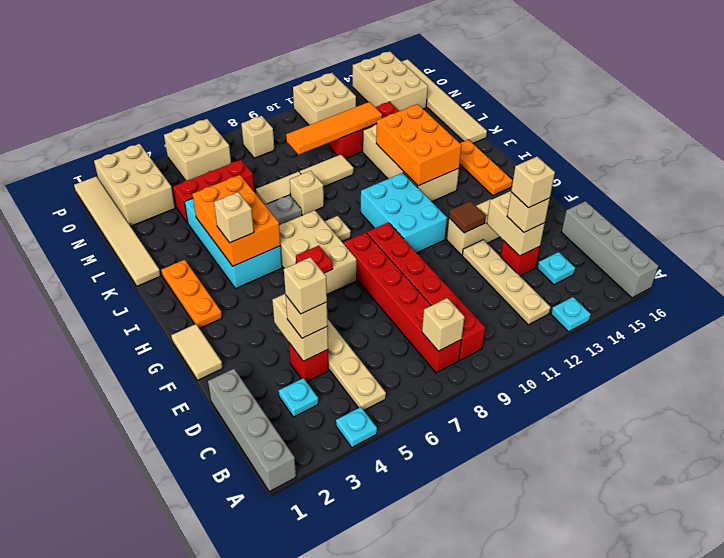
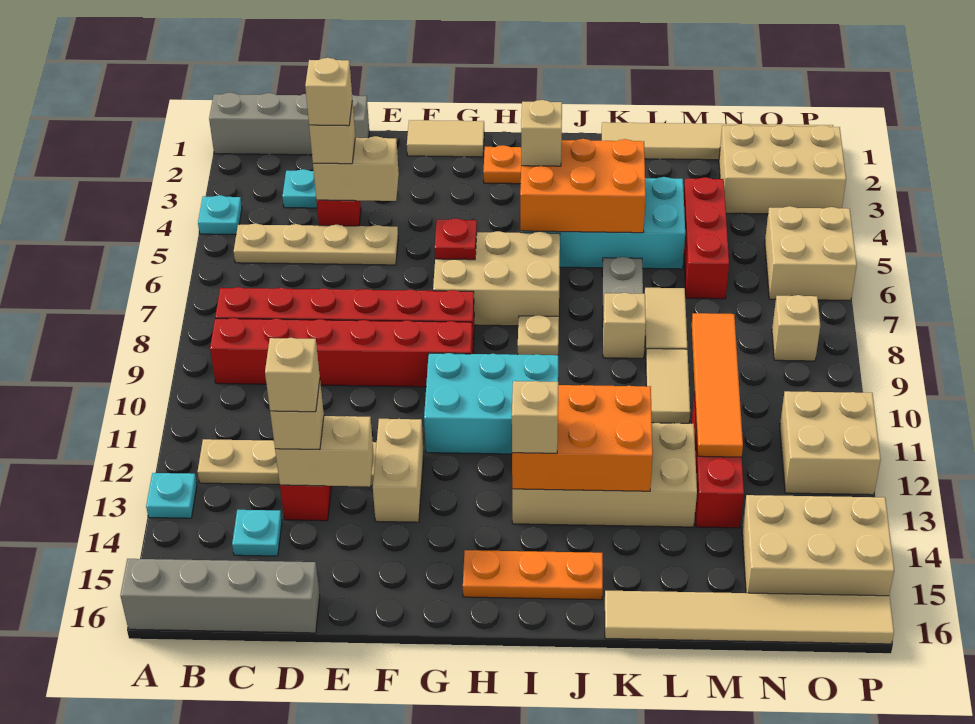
tan 1x1 brick [422,298,464,351] -> tan 1x1 brick moved to [512,381,558,453]
brown 1x1 tile [449,201,486,233] -> none

